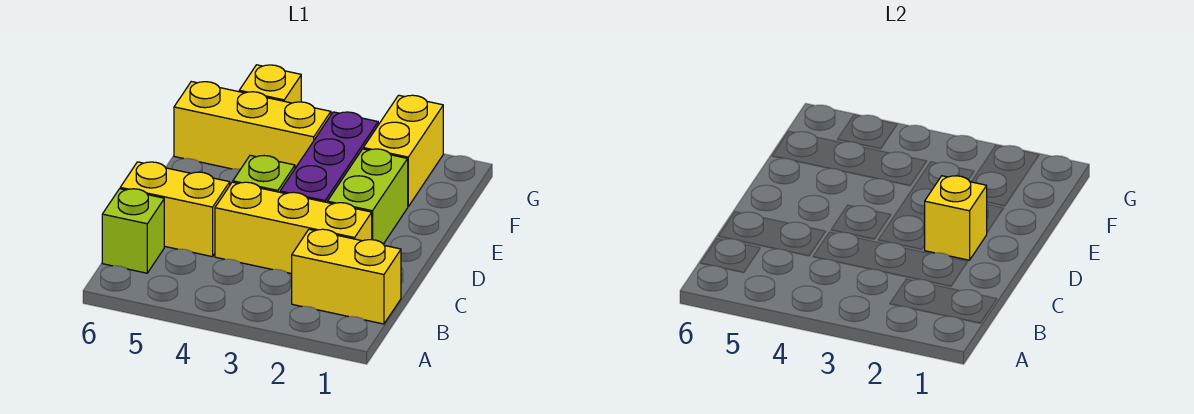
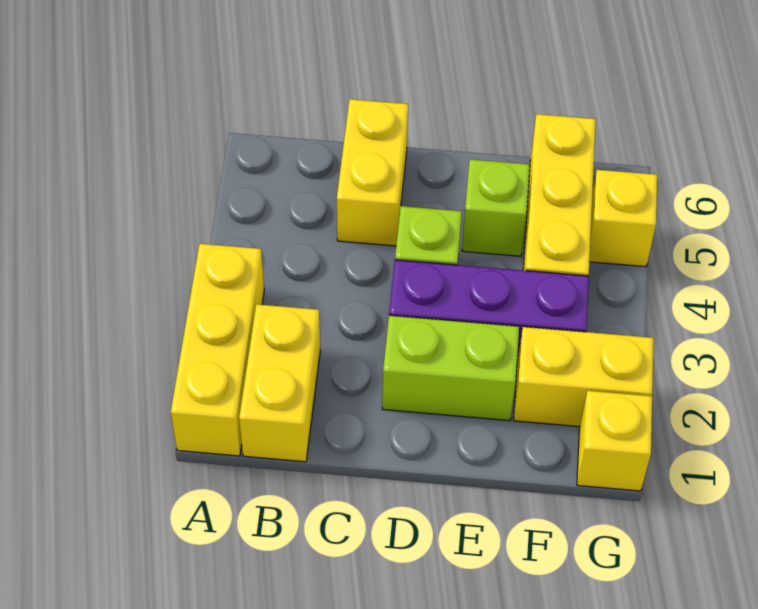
lime 1x1 brick [102,189,164,273] -> lime 1x1 brick moved to [462,159,530,256]
yellow 1x3 brick [215,182,372,274] -> yellow 1x3 brick moved to [171,244,264,456]
yellow 1x1 brick [925,176,987,260] -> yellow 1x1 brick moved to [577,391,652,491]

